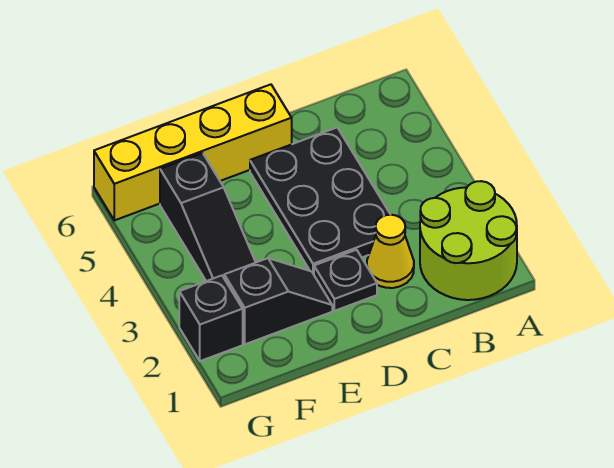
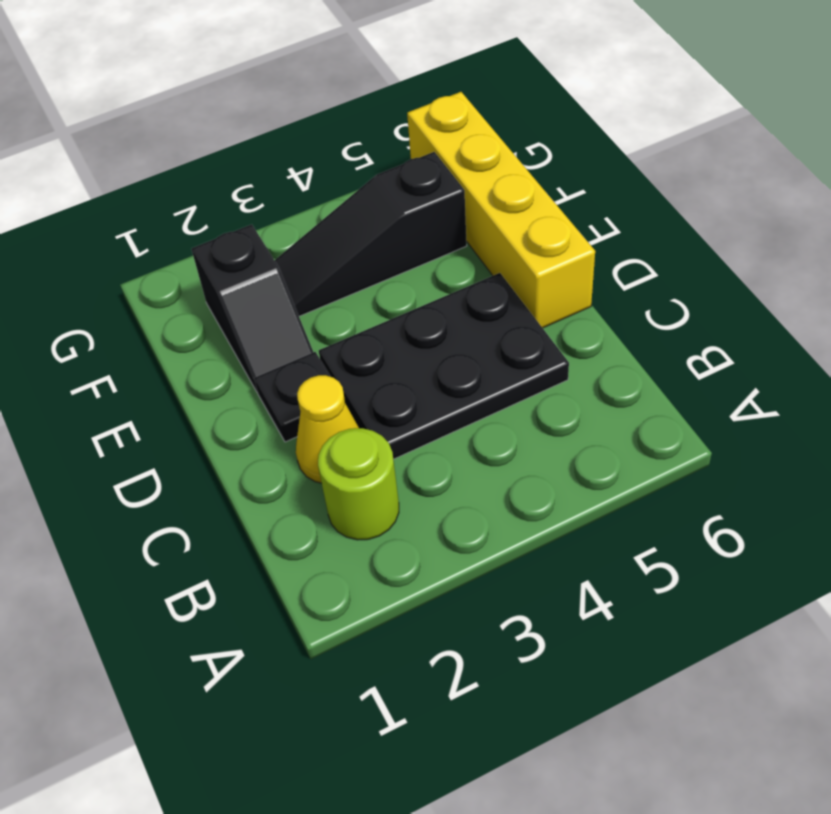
lime 2x2 round brick [420,181,517,300] -> lime 1x1 round brick [318,428,399,540]
black 1x1 brick [179,275,243,361] -> none

